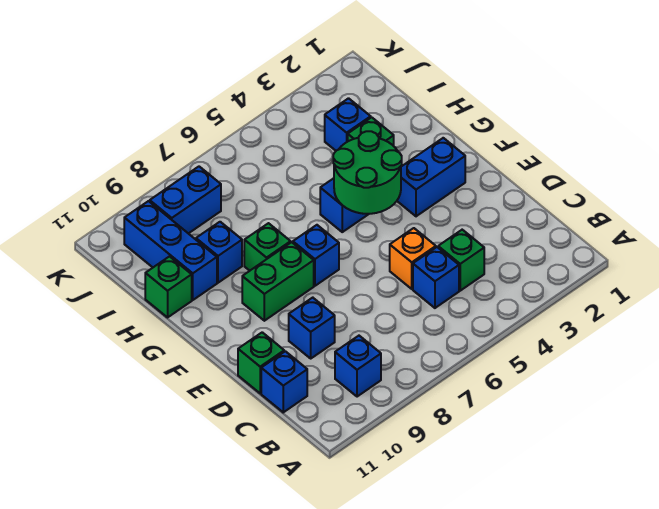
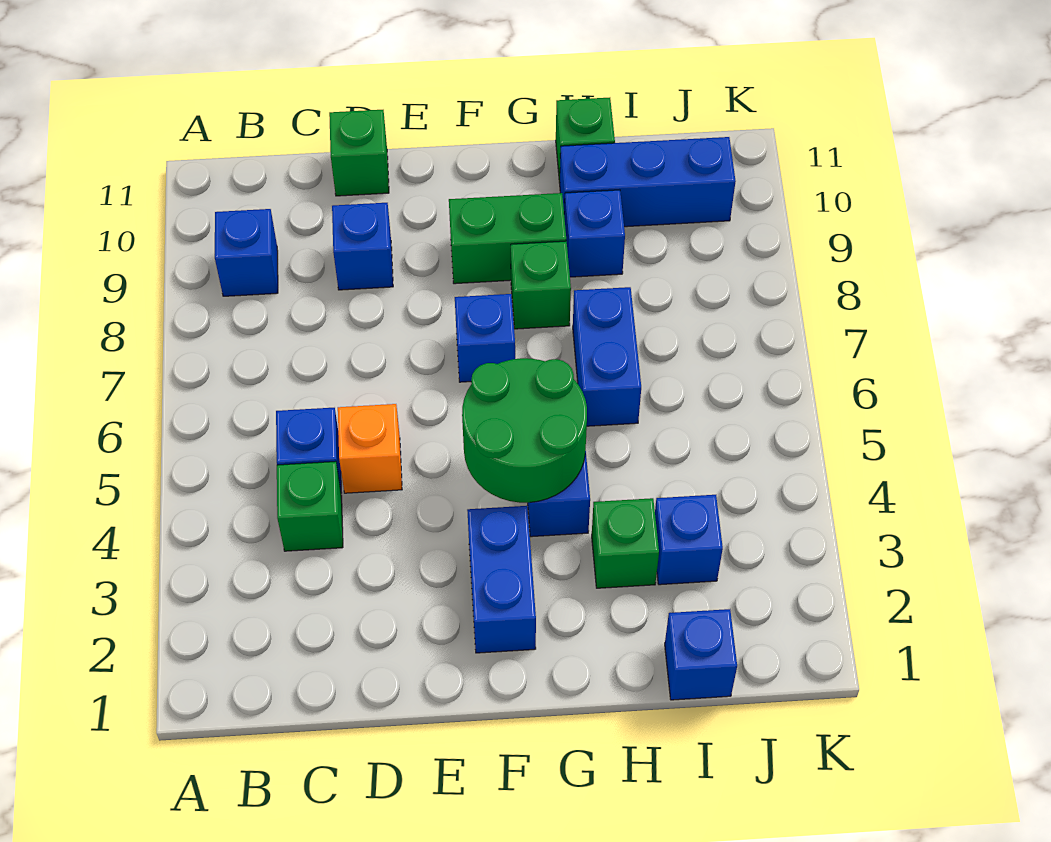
blue 1x1 brick [261,351,307,412] -> blue 1x1 brick moved to [665,609,737,700]
green 1x2 brick [242,242,314,321] -> green 1x2 brick turned to [449,193,566,284]
blue 1x2 brick [150,167,221,234] -> blue 1x2 brick moved to [573,287,641,426]

